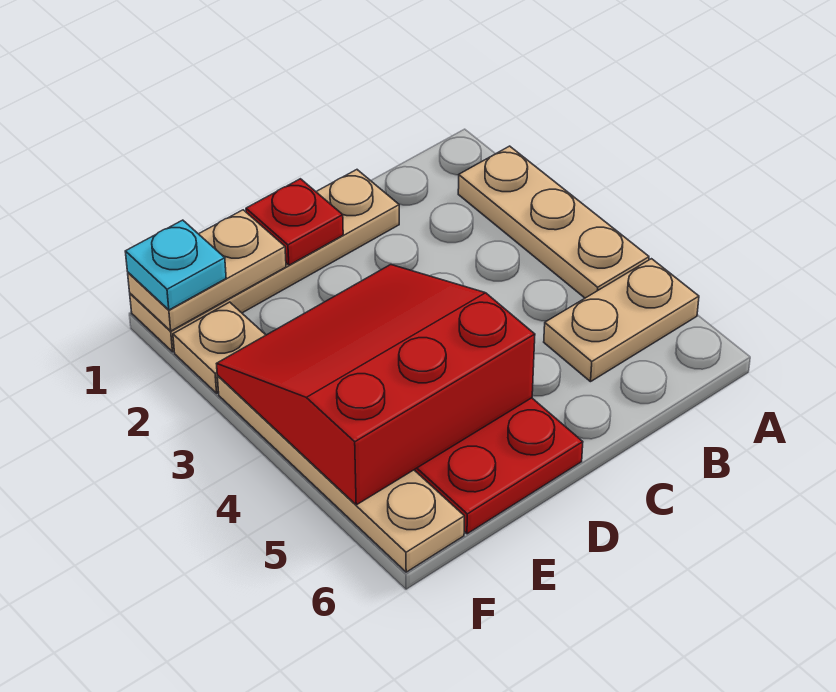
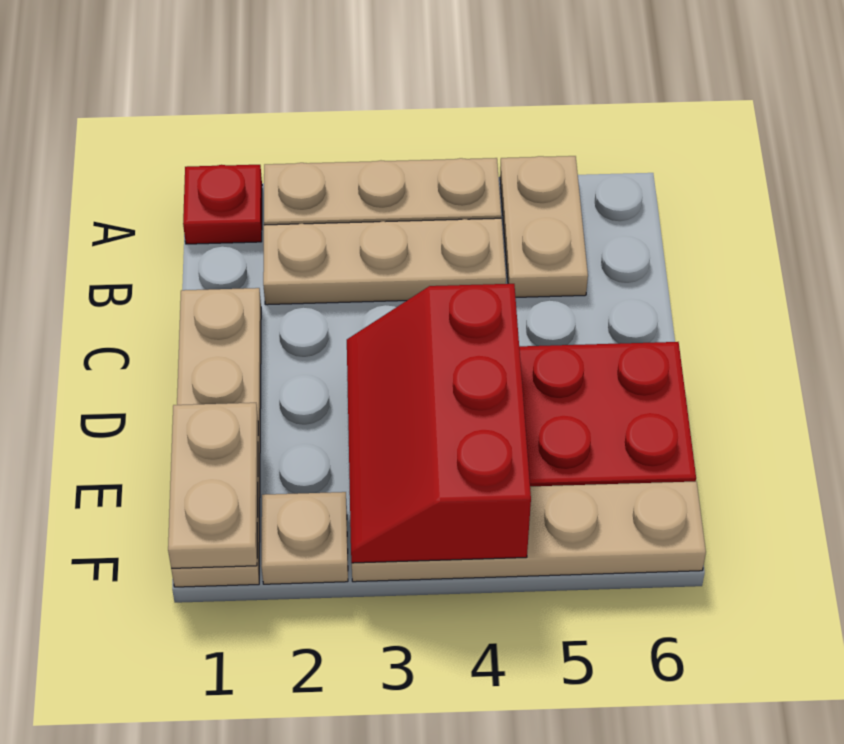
none -> tan 1x3 plate [263,218,506,305]
red 1x1 plate [246,179,343,265] -> red 1x1 plate moved to [183,165,262,244]
red 3x3 slope [217,265,535,505] -> red 2x3 slope [347,284,531,563]
cyan 1x1 plate [125,220,226,310] -> none

